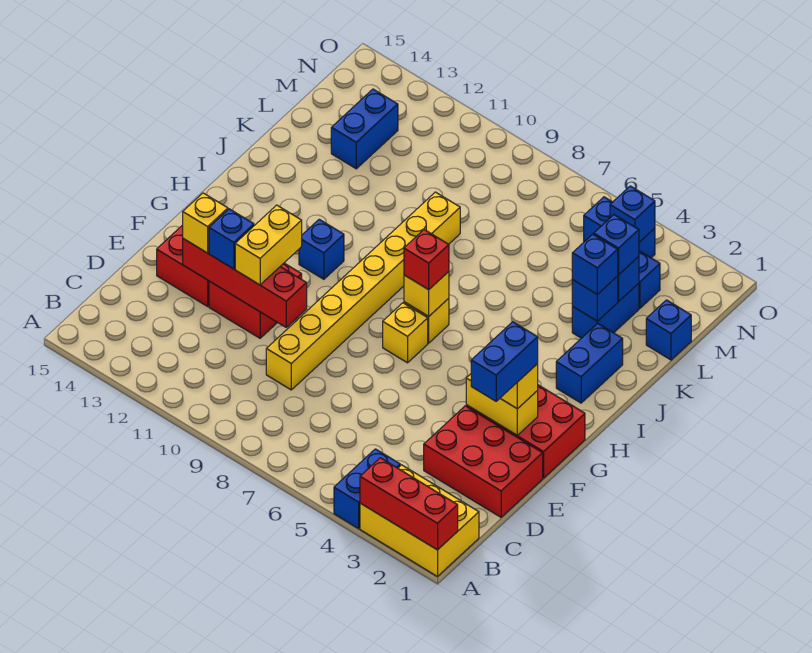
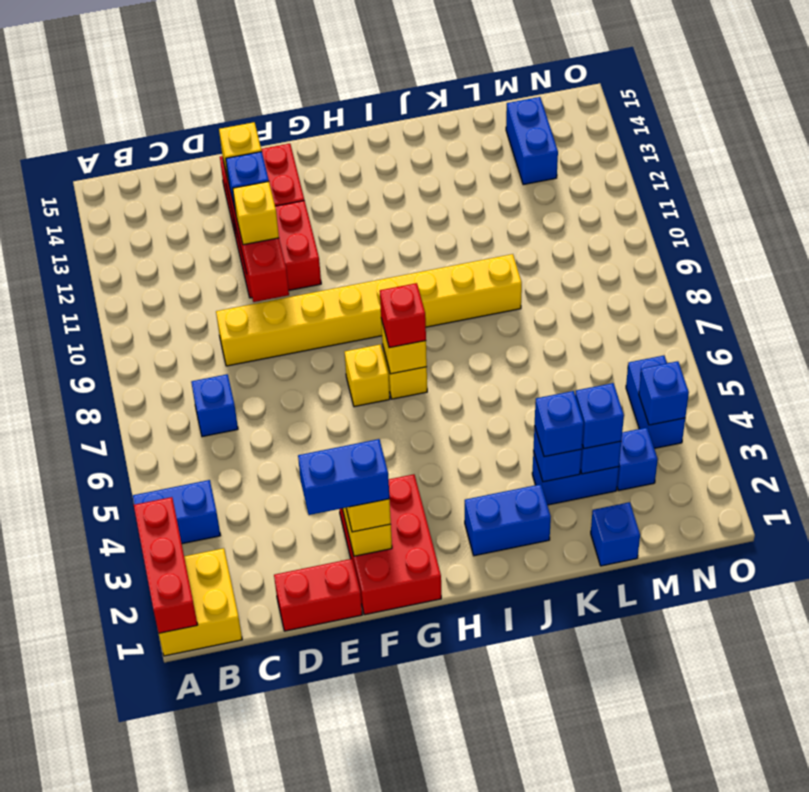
yellow 2x3 brick [360,465,479,576] -> yellow 2x2 brick [159,548,242,656]
red 2x3 brick [424,406,543,517] -> red 1x2 brick [274,559,362,631]
yellow 1x2 brick [235,205,302,285] -> yellow 1x1 brick [233,182,279,245]
blue 1x1 brick [299,219,344,279] -> blue 1x1 brick moved to [191,374,238,437]
blue 1x2 brick [331,89,398,169] -> blue 1x2 brick turned to [506,97,558,185]

